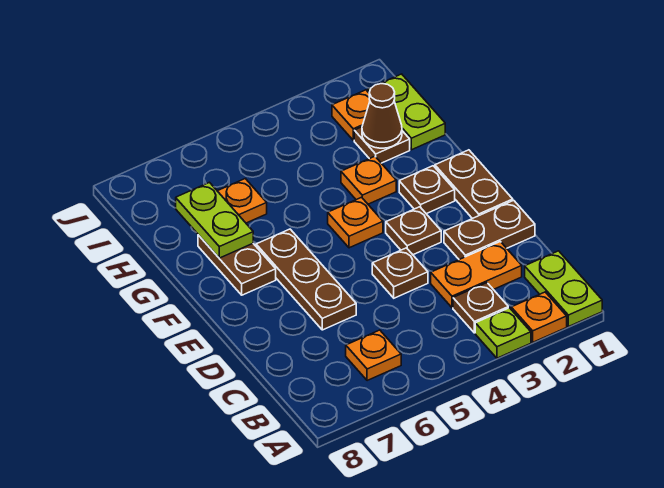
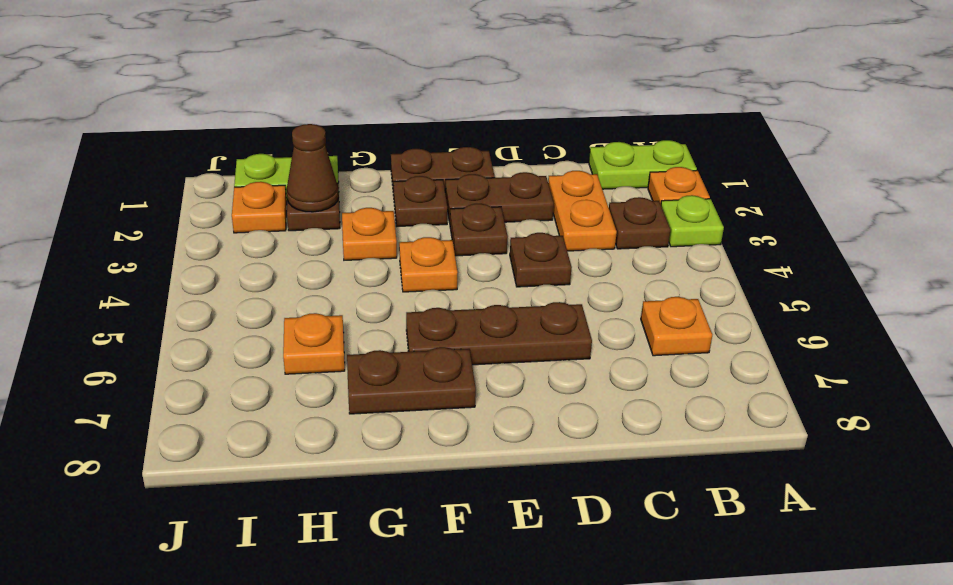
brown 1x2 plate [444,200,535,260] -> brown 1x2 plate turned to [445,172,554,222]
lime 1x2 plate [176,182,253,258] -> none

